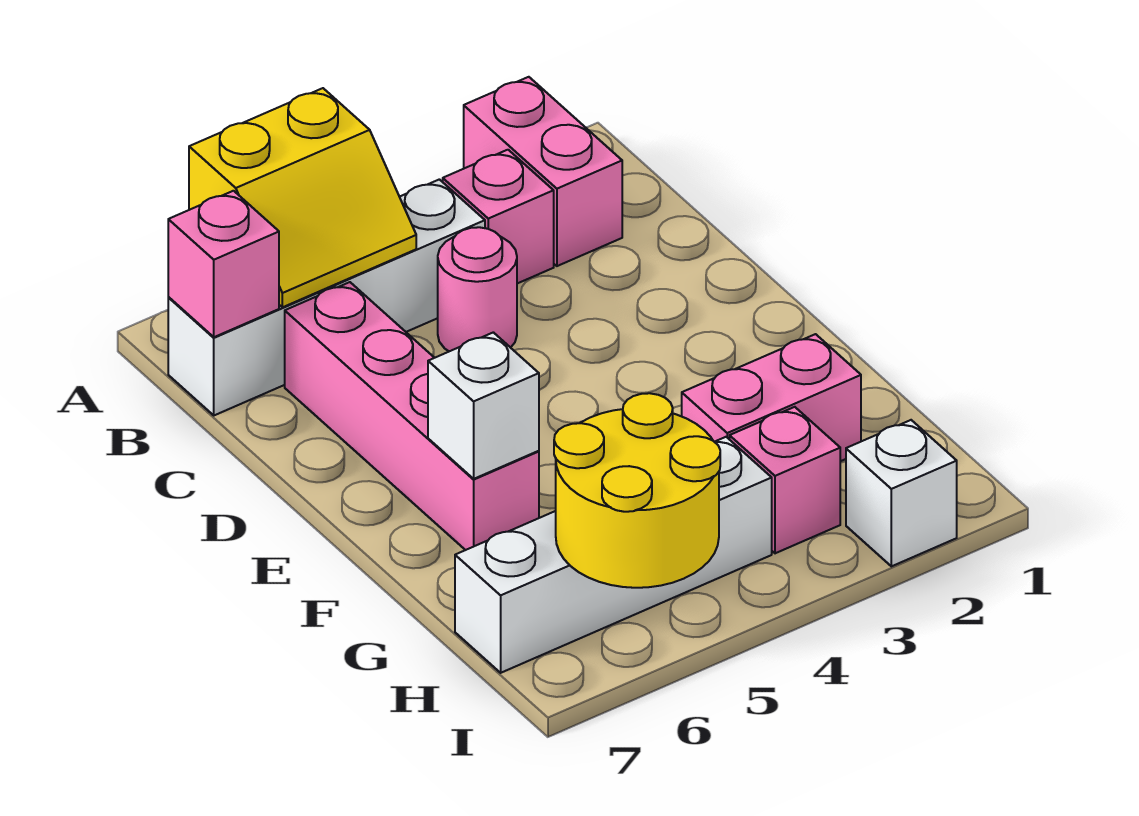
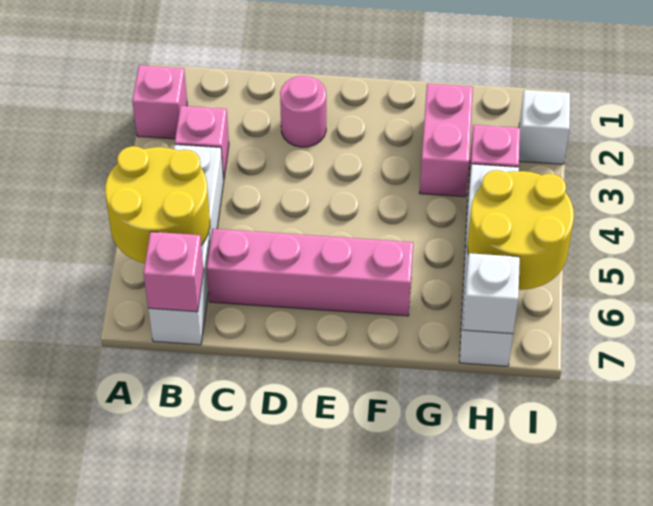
pink 1x2 brick [464,77,622,266] -> pink 1x1 brick [132,65,187,139]
yellow 2x2 slope [189,88,416,307] -> yellow 2x2 round brick [105,146,210,263]
pink 1x1 round brick [438,227,517,351] -> pink 1x1 round brick moved to [280,76,326,147]
white 1x1 brick [428,332,539,479] -> white 1x1 brick moved to [463,253,520,334]

